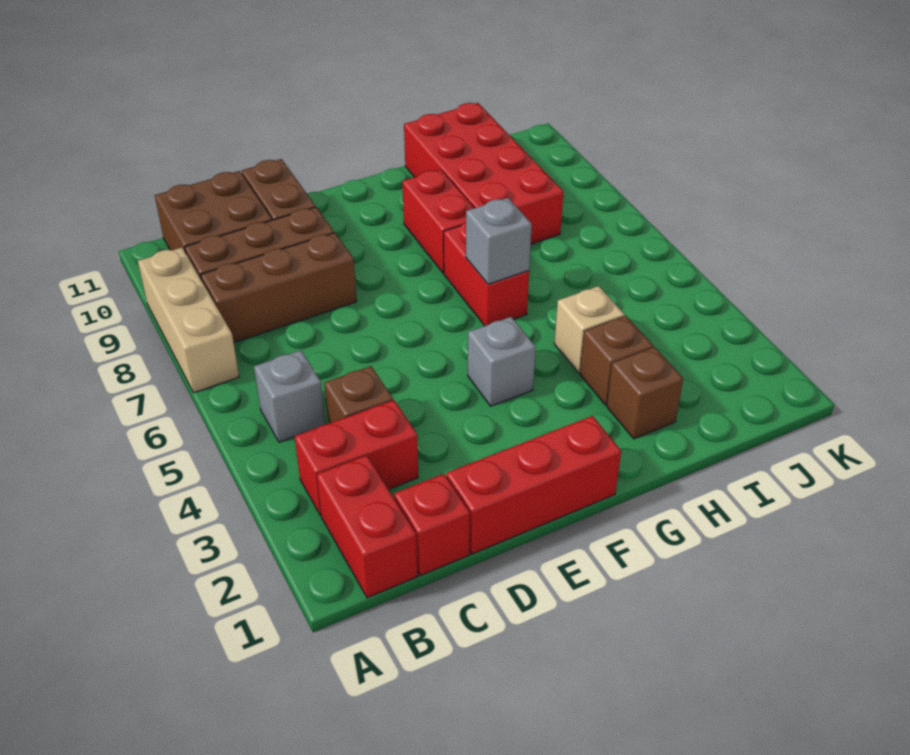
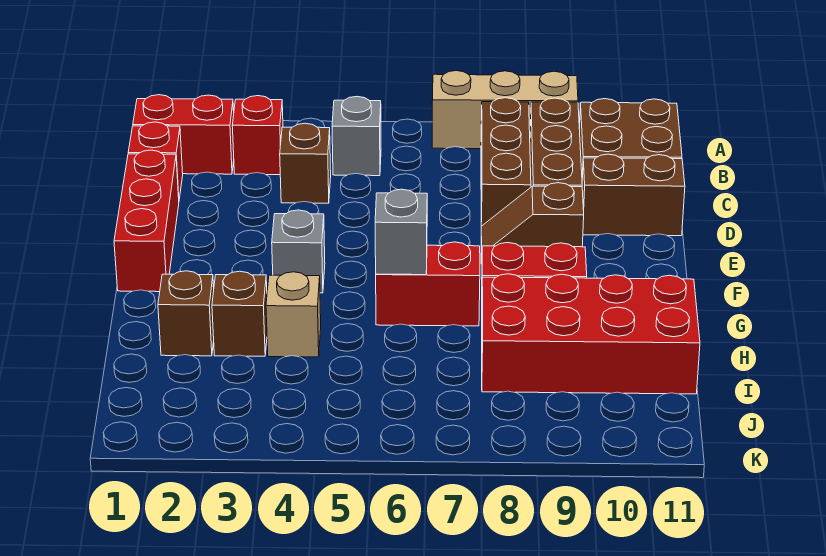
red 1x2 brick [295,400,418,516] -> red 1x1 brick [232,96,283,175]
none -> brown 1x2 slope [481,183,584,264]

